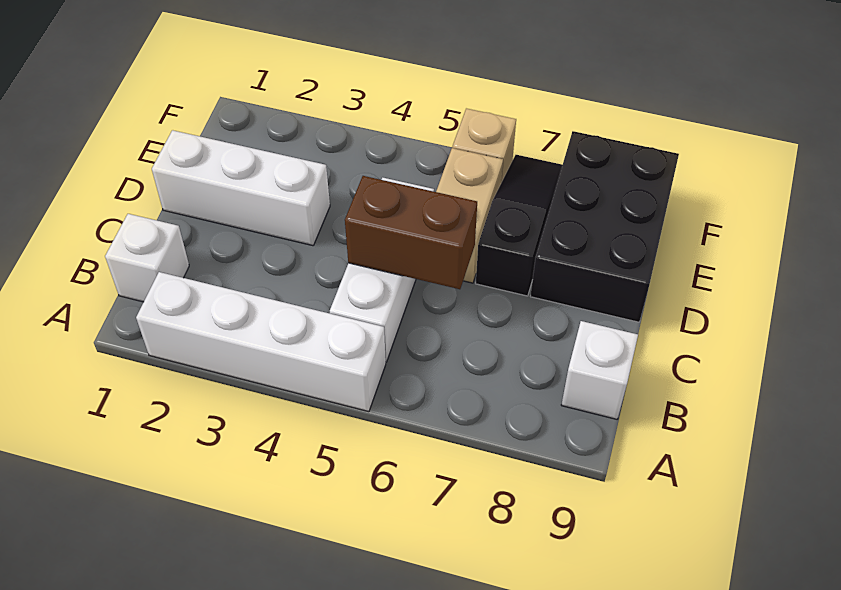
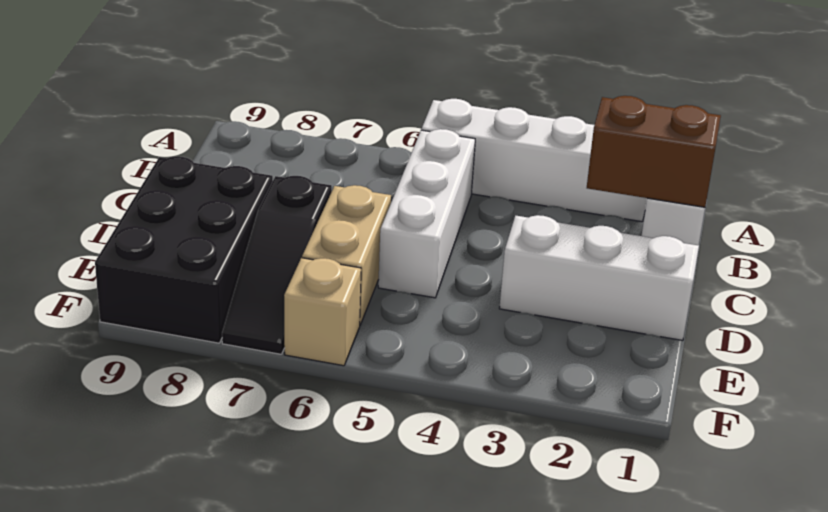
white 1x1 brick [561,321,638,419] -> none
brown 1x2 brick [345,176,477,289] -> brown 1x2 brick moved to [587,96,721,207]

